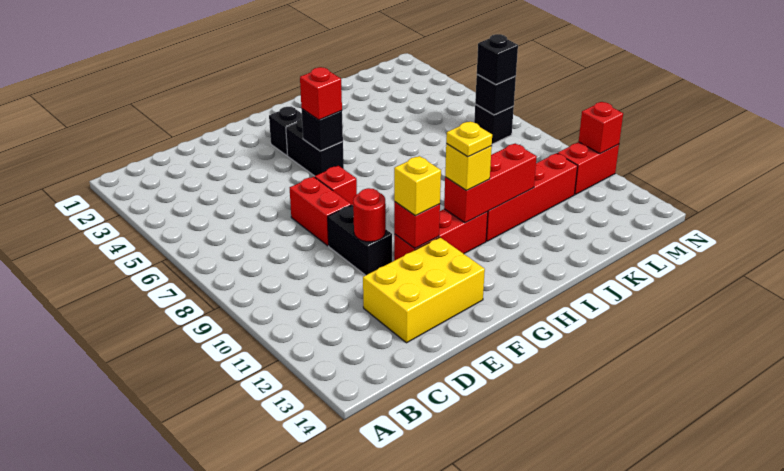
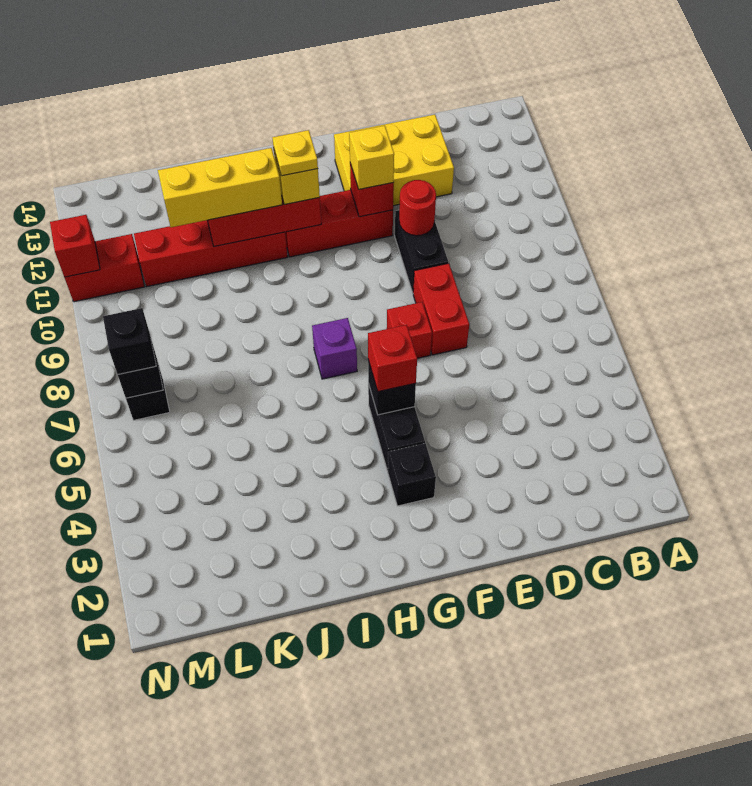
none -> purple 1x1 brick [312,318,357,379]
none -> yellow 1x3 brick [158,148,282,227]

